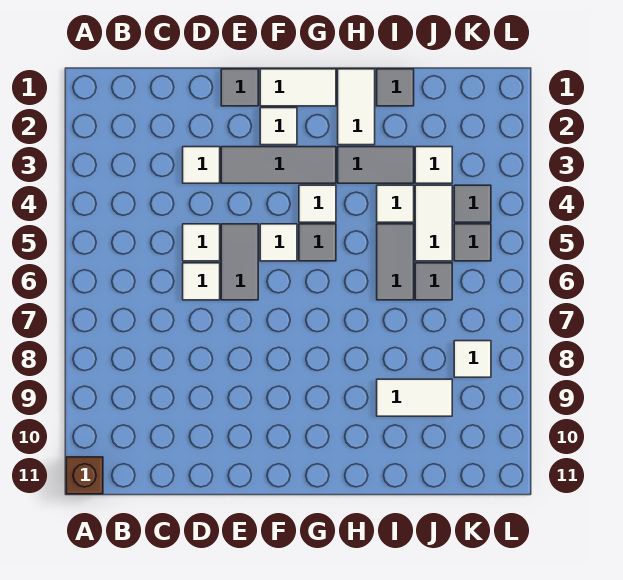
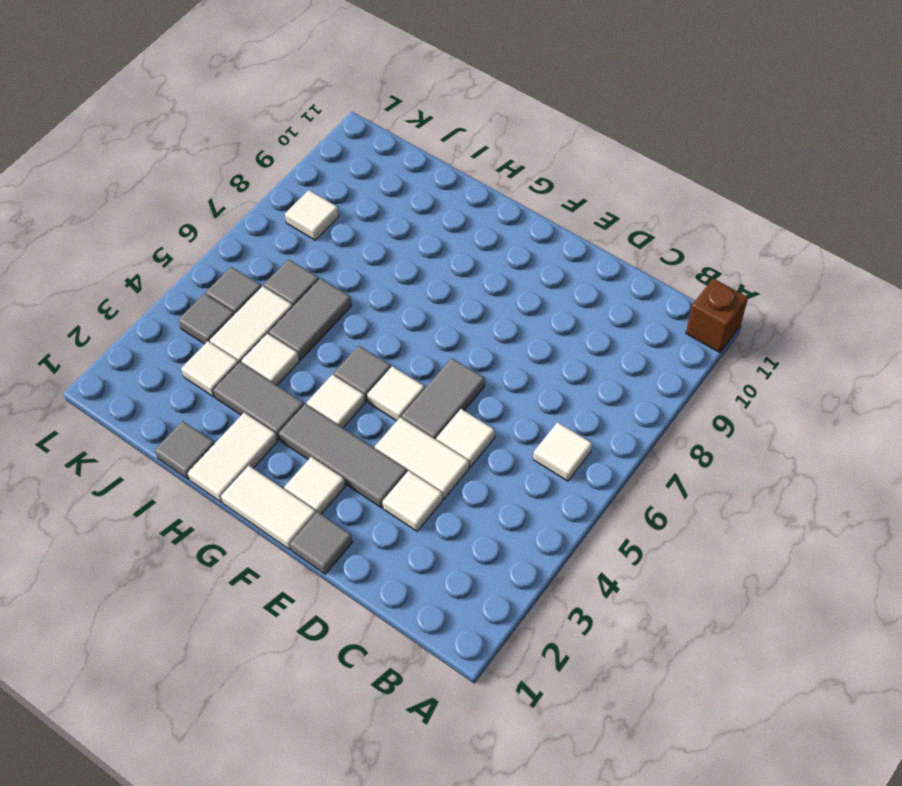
white 1x1 tile [183,263,220,300] -> white 1x1 tile moved to [533,422,592,481]
white 1x2 tile [377,379,452,416] -> white 1x2 tile moved to [375,417,469,499]

